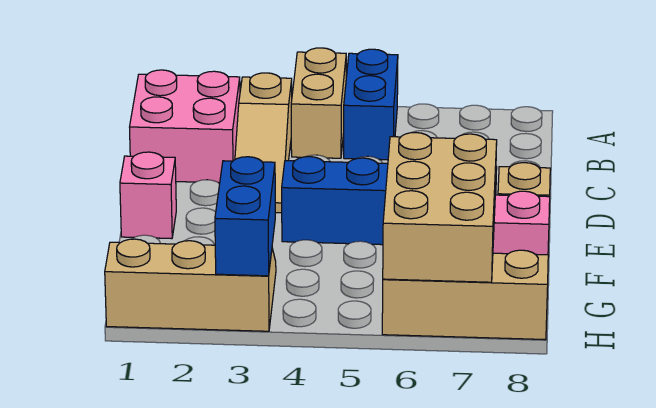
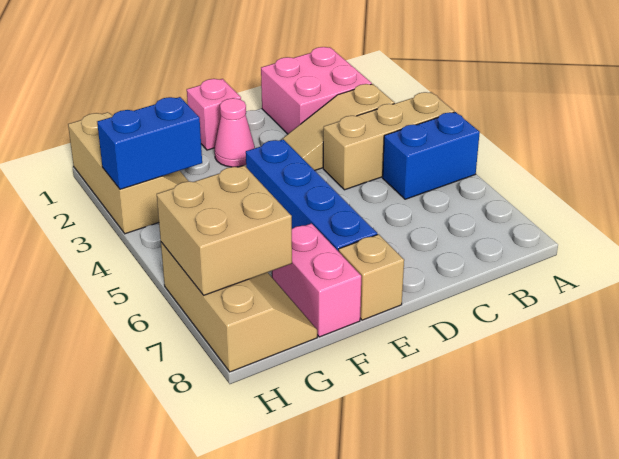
tan 1x2 brick [291,48,346,158] -> tan 1x3 brick [323,92,454,190]
none -> pink 1x1 cone [215,98,255,167]
tan 2x3 brick [383,133,497,282] -> tan 2x2 brick [157,166,292,295]

